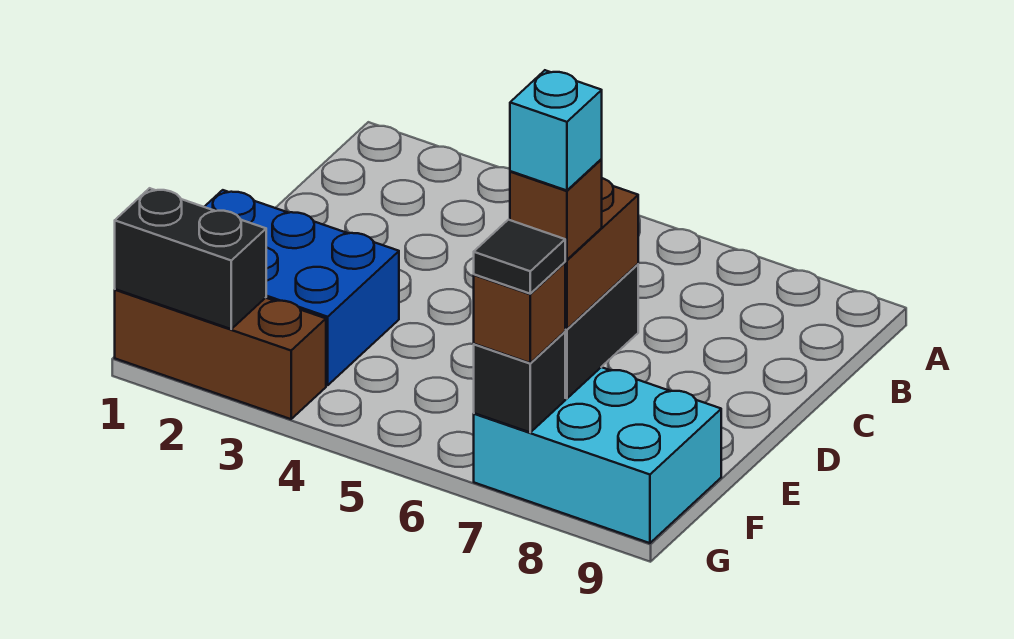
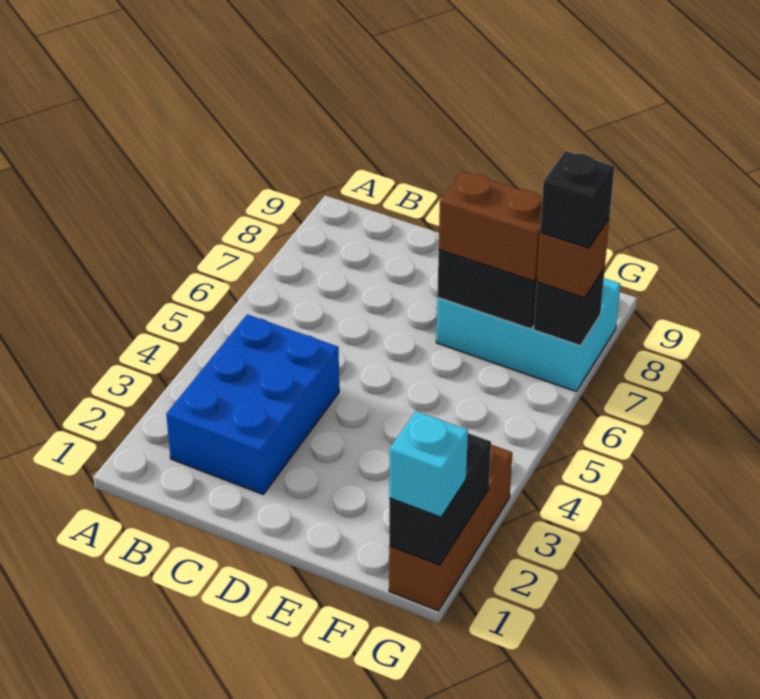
blue 2x3 brick [205,190,399,385] -> blue 2x3 brick moved to [166,315,339,494]
cyan 2x3 brick [474,367,721,543] -> cyan 2x3 brick turned to [436,278,620,391]
brown 1x1 brick [510,159,602,260] -> none
cyan 1x1 brick [510,70,602,191] -> cyan 1x1 brick moved to [389,411,468,517]
black 1x1 tile [474,220,565,294] -> black 1x1 brick [540,151,614,248]

